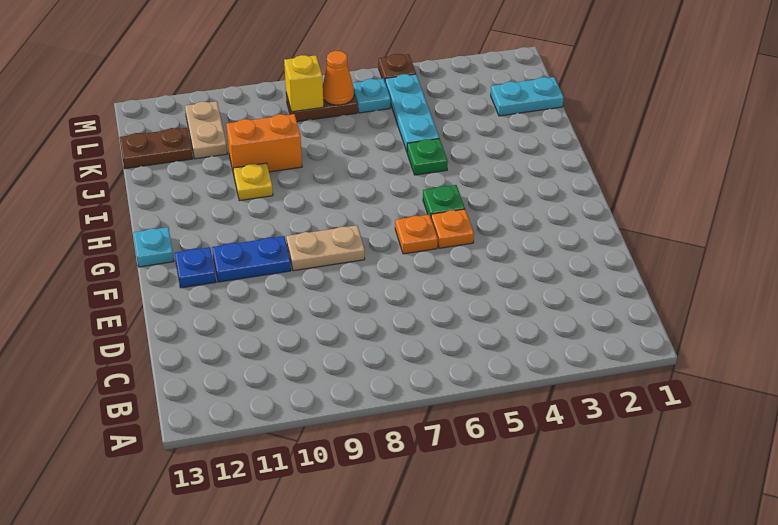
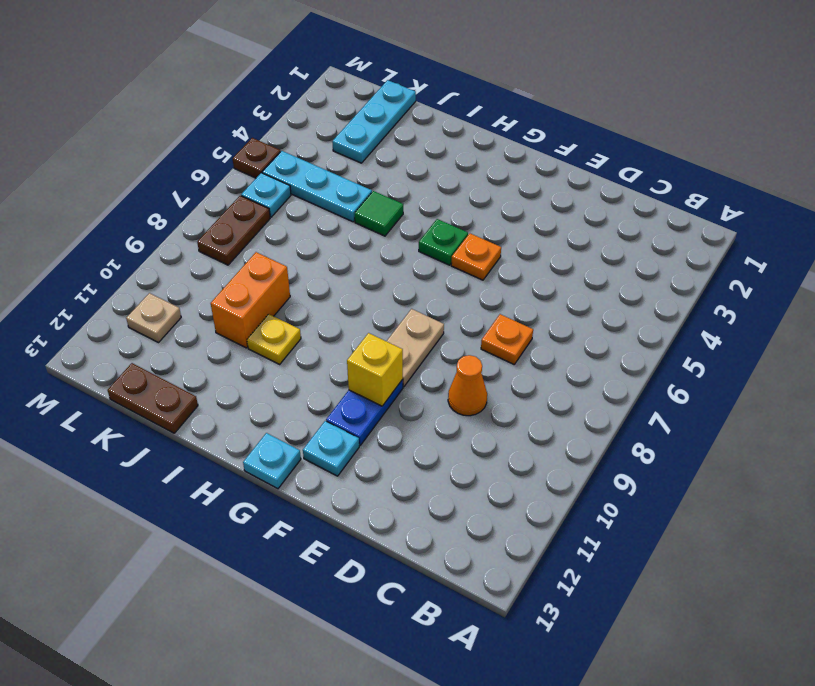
orange 1x1 plate [395,215,438,254] -> orange 1x1 plate moved to [481,314,533,364]
blue 1x1 plate [175,247,216,288] -> cyan 1x1 plate [303,421,359,476]
green 1x1 plate [407,139,448,175] -> green 1x1 tile [355,191,403,236]
cyan 1x2 plate [491,77,564,116] -> cyan 1x3 plate [332,80,416,163]
tan 1x2 plate [185,101,227,159] -> tan 1x1 plate [126,293,181,343]
brown 1x2 plate [120,128,193,169] -> brown 1x2 plate turned to [107,363,198,433]
orange 1x1 cone [323,51,354,105] -> orange 1x1 cone moved to [448,355,487,416]
yellow 1x1 brick [284,55,324,112] -> yellow 1x1 brick moved to [347,333,403,406]

